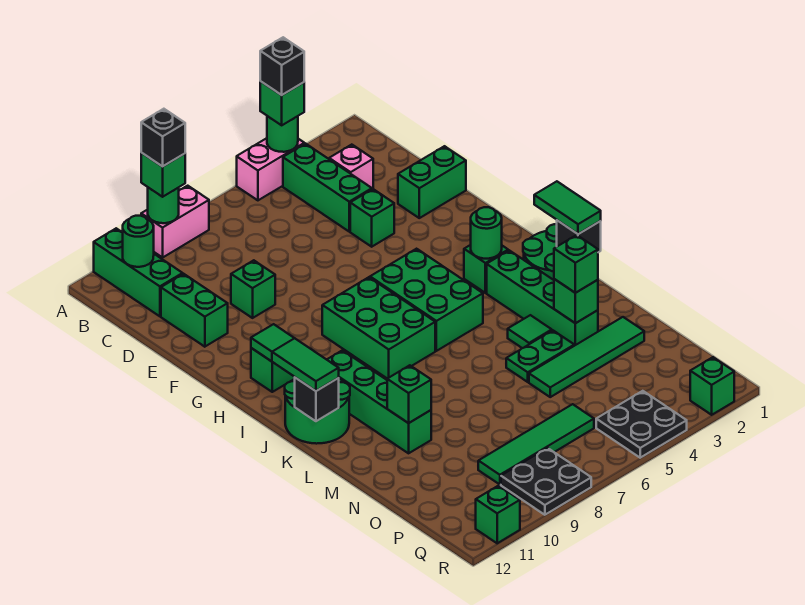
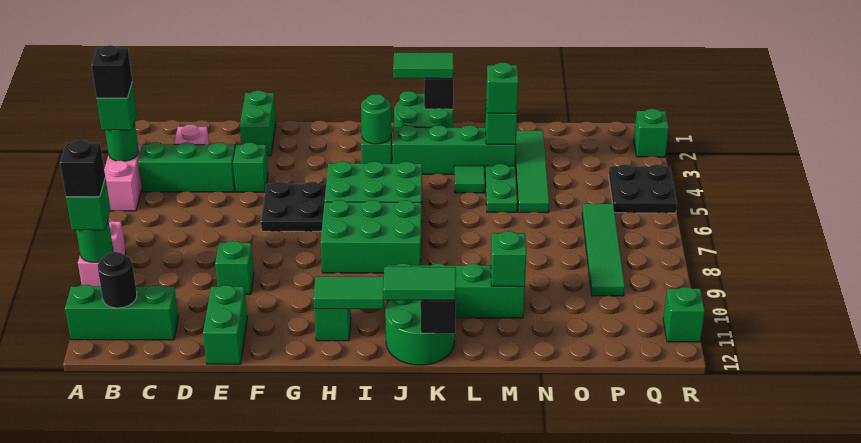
green 1x1 round brick [123,216,154,267] -> black 1x1 round brick [98,252,137,308]
green 1x2 brick [161,274,228,347] -> green 1x2 brick turned to [203,285,247,364]
black 2x2 plate [501,448,591,515] -> black 2x2 plate moved to [261,182,326,231]

